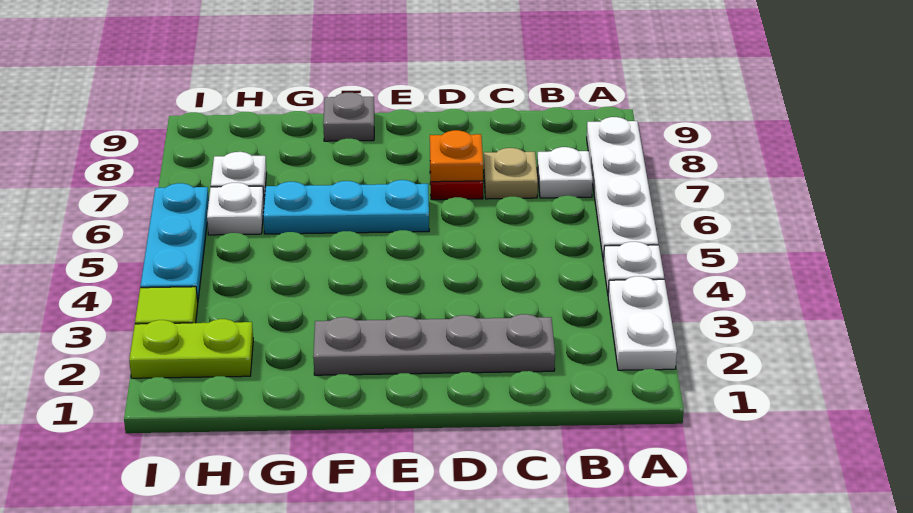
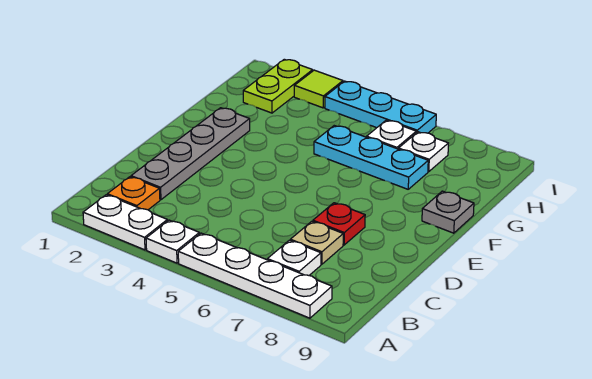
orange 1x1 plate [430,130,483,182] -> orange 1x1 plate moved to [107,177,160,210]
cyan 1x3 plate [263,180,429,234] -> cyan 1x3 plate turned to [314,126,428,189]

